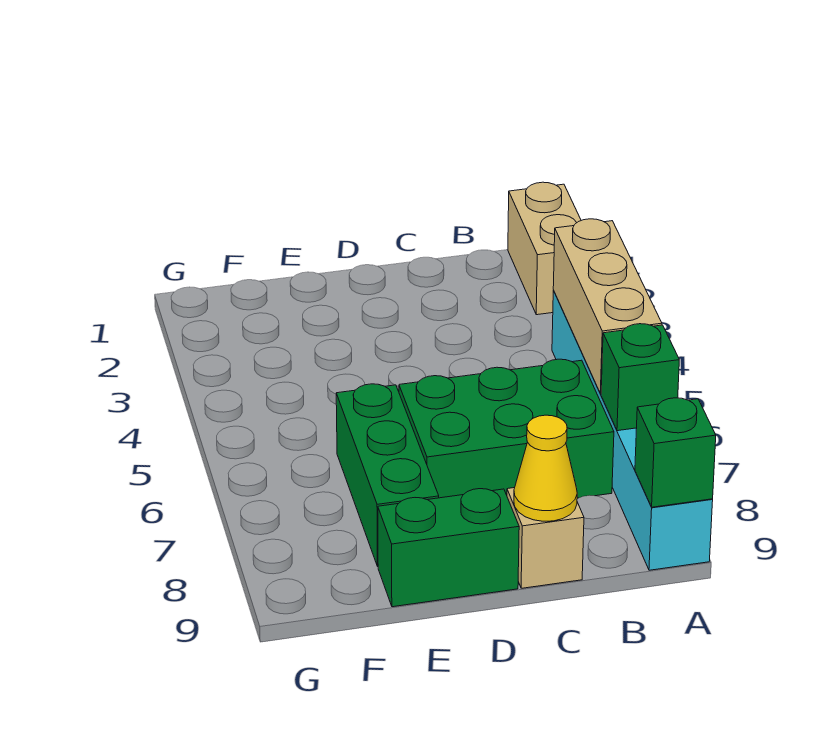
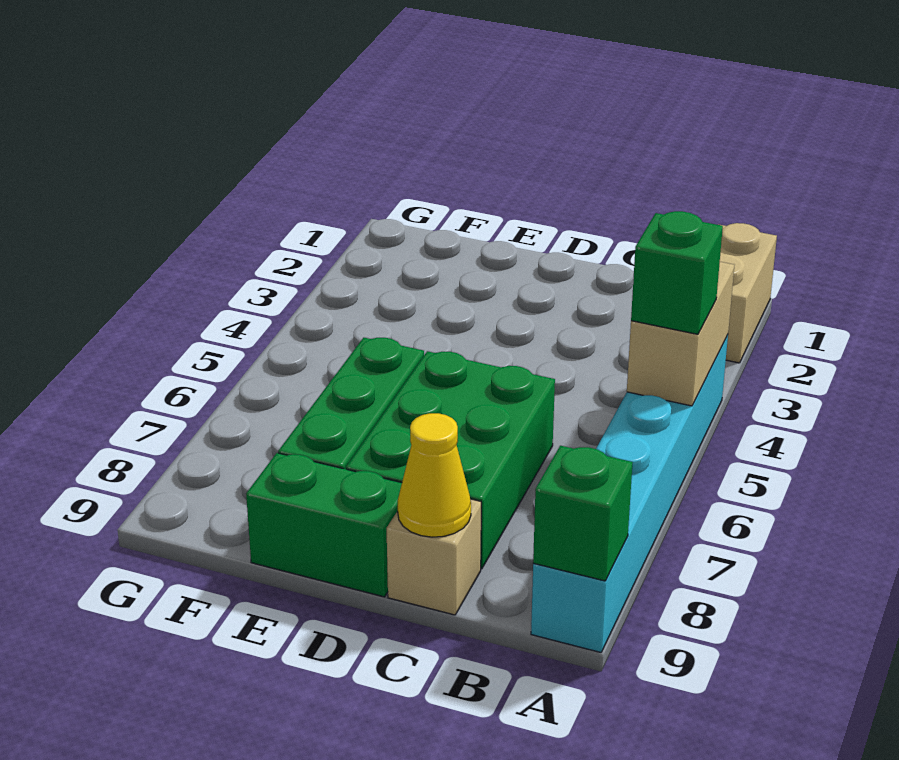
tan 1x3 brick [553,219,662,394] -> tan 1x2 brick [627,262,734,406]
green 1x1 brick [601,324,679,431] -> green 1x1 brick moved to [631,211,723,334]
green 2x3 brick [399,359,614,498] -> green 2x3 brick turned to [346,351,555,569]

